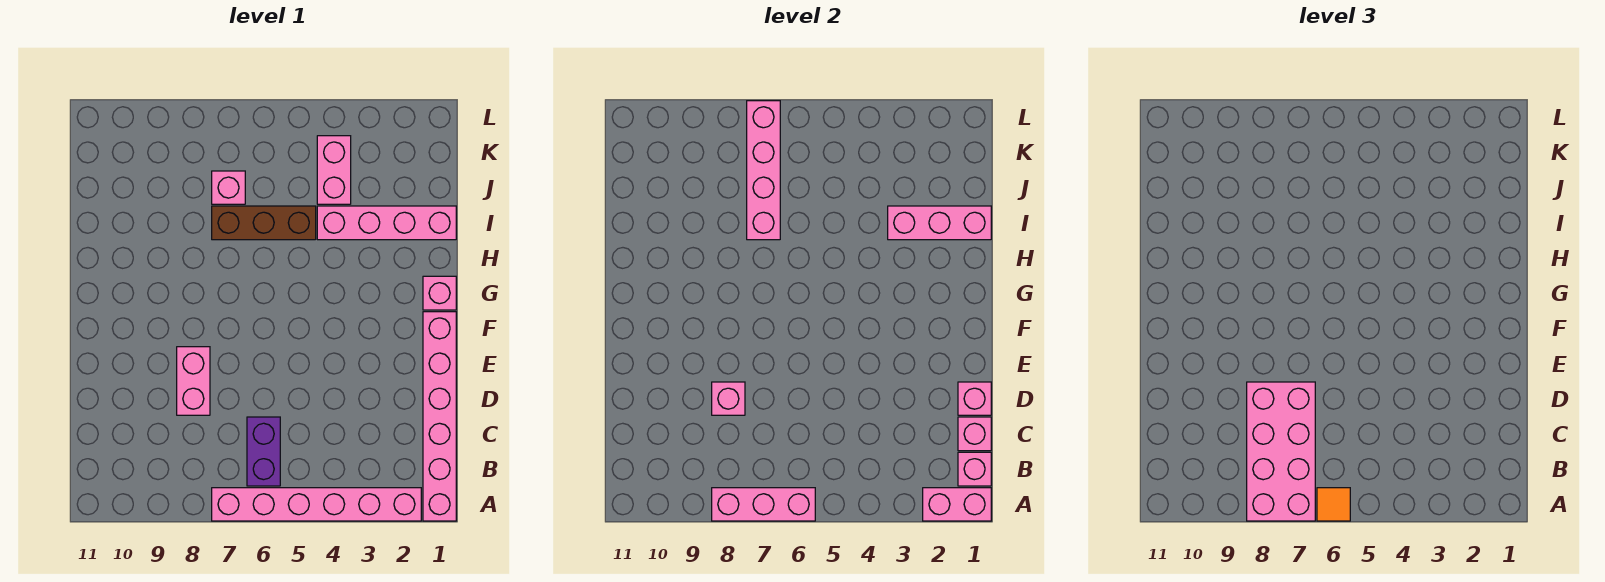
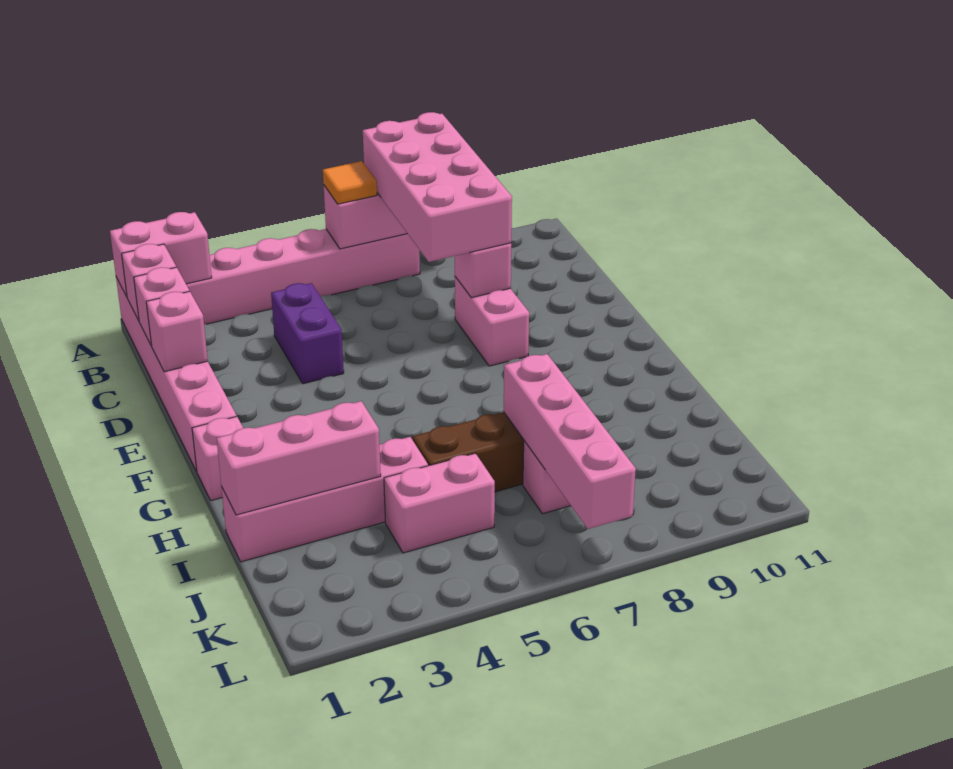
purple 1x2 brick [247,417,280,486] -> purple 1x2 brick moved to [271,283,344,384]
pink 1x2 brick [317,136,351,204] -> pink 1x2 brick turned to [384,453,495,553]

